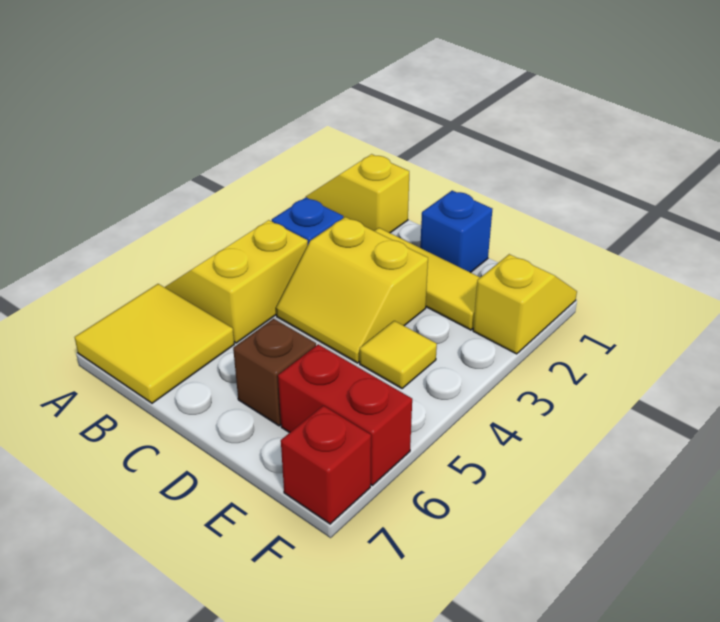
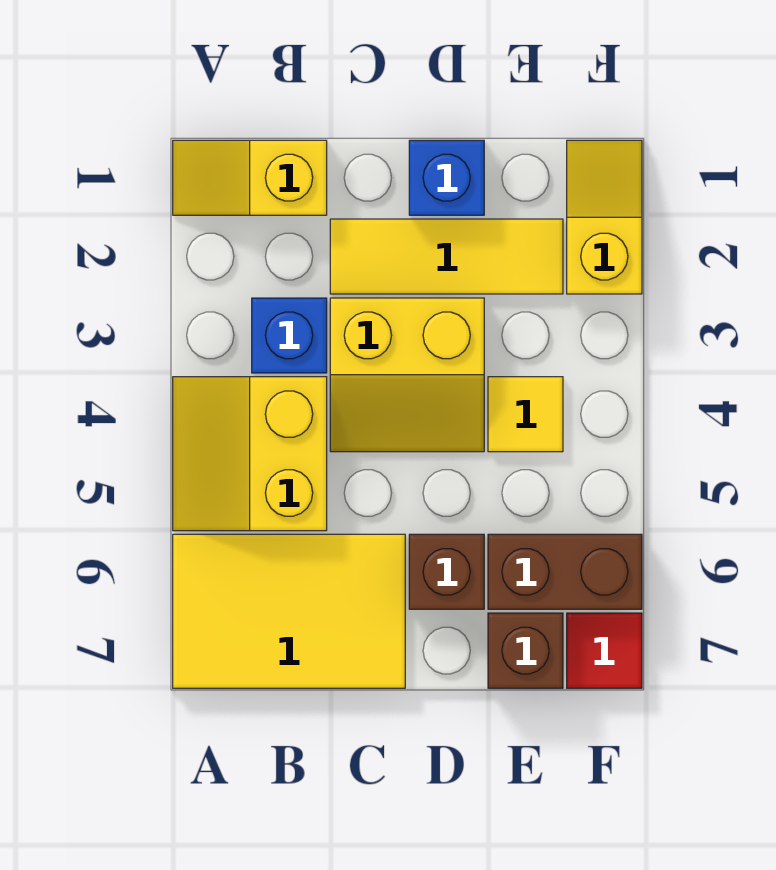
yellow 2x2 tile [75,284,234,403] -> yellow 2x3 tile [173,534,405,688]
red 1x2 brick [278,344,412,485] -> brown 1x2 brick [488,534,642,609]
none -> brown 1x1 brick [488,613,563,688]
red 1x1 brick [281,406,371,524] -> red 1x1 tile [567,613,642,688]

